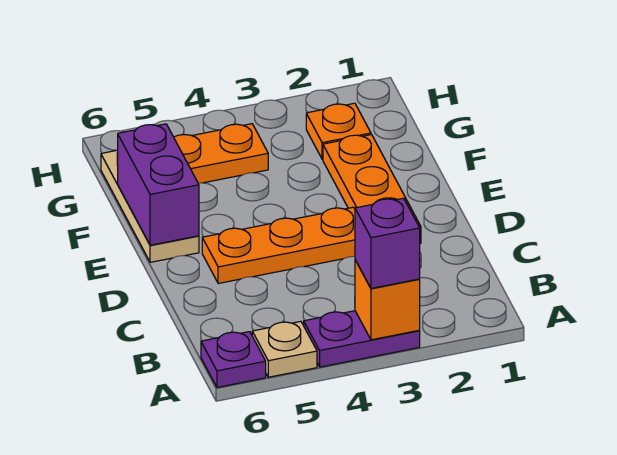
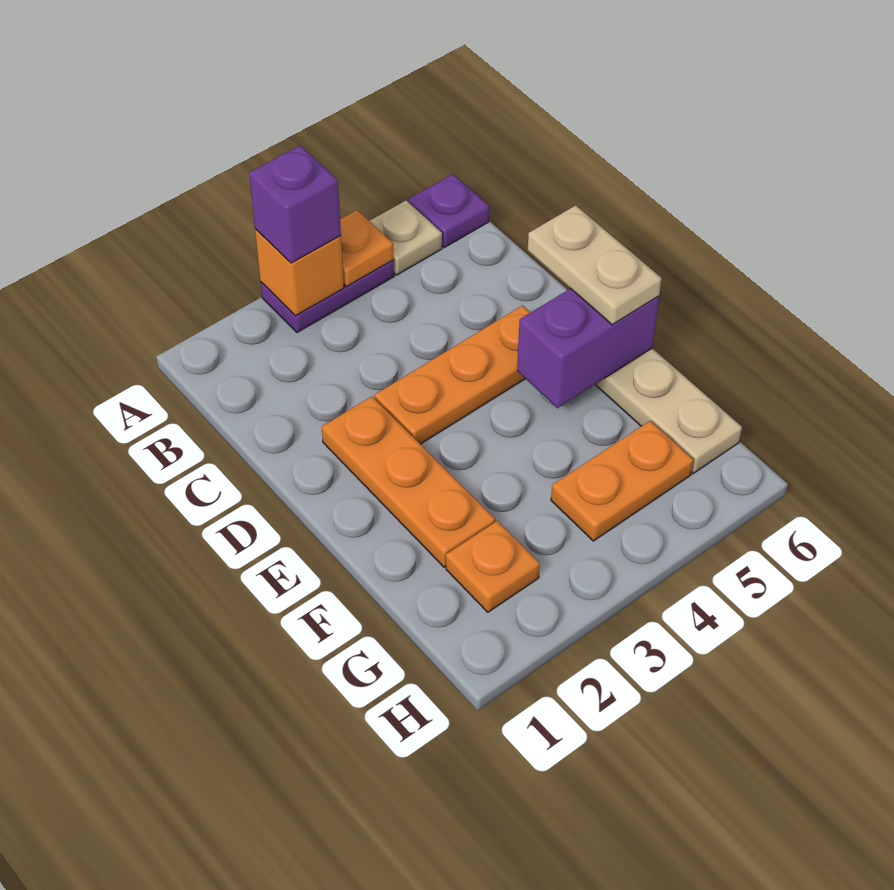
none -> orange 1x1 plate [340,210,394,287]
none -> tan 1x2 plate [528,205,662,325]
purple 1x2 brick [117,124,199,245] -> purple 1x2 brick turned to [517,288,659,408]

